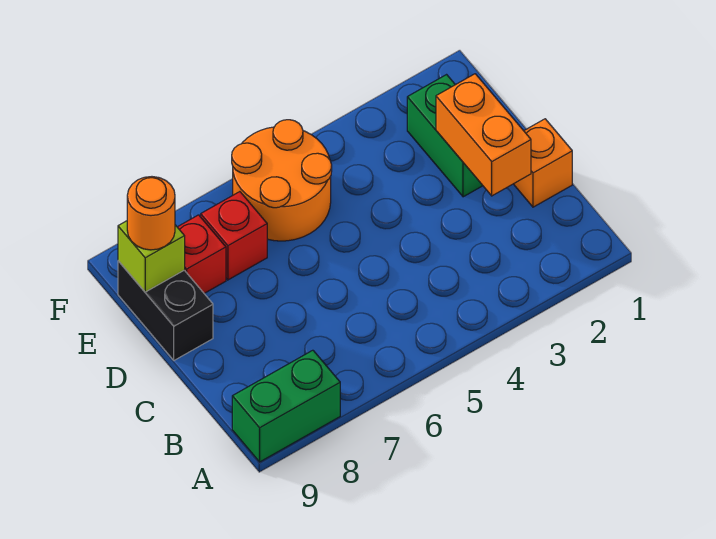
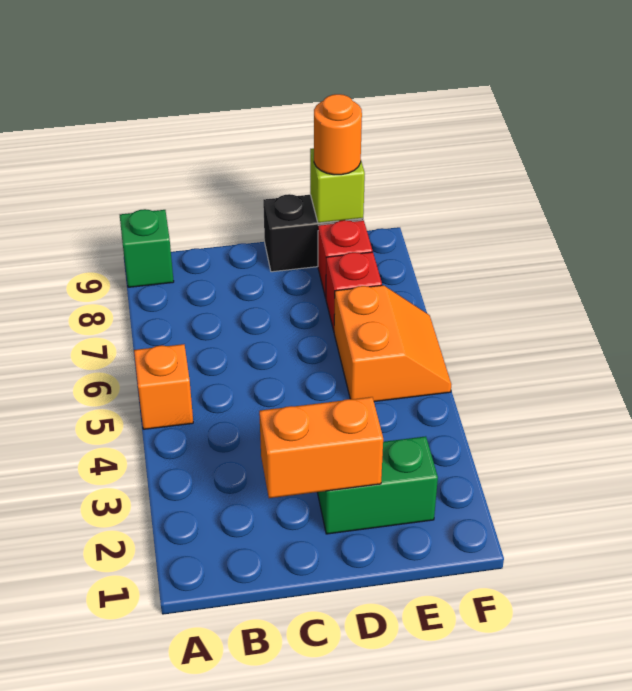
green 1x2 brick [232,350,340,462] -> green 1x1 brick [120,209,174,287]
orange 1x1 brick [514,119,572,207] -> orange 1x1 brick moved to [134,344,193,429]
orange 2x2 round brick [232,120,332,241] -> orange 2x2 slope [334,285,451,402]

